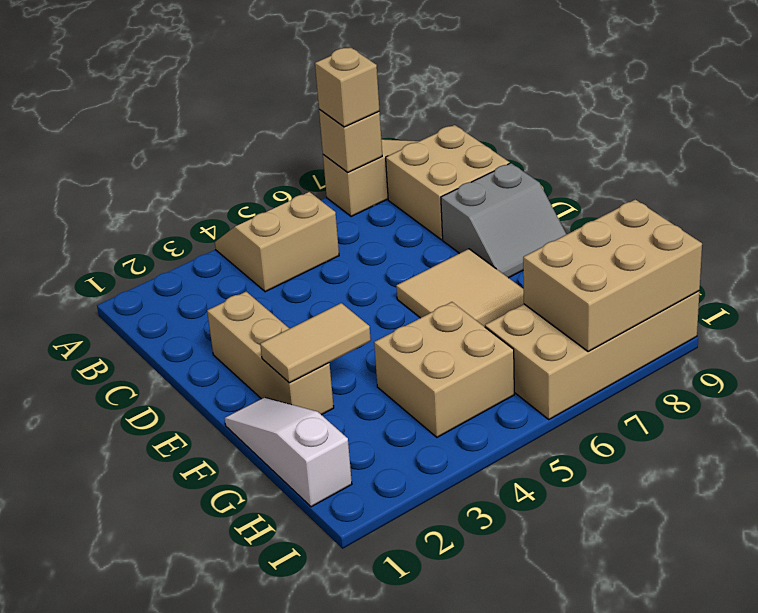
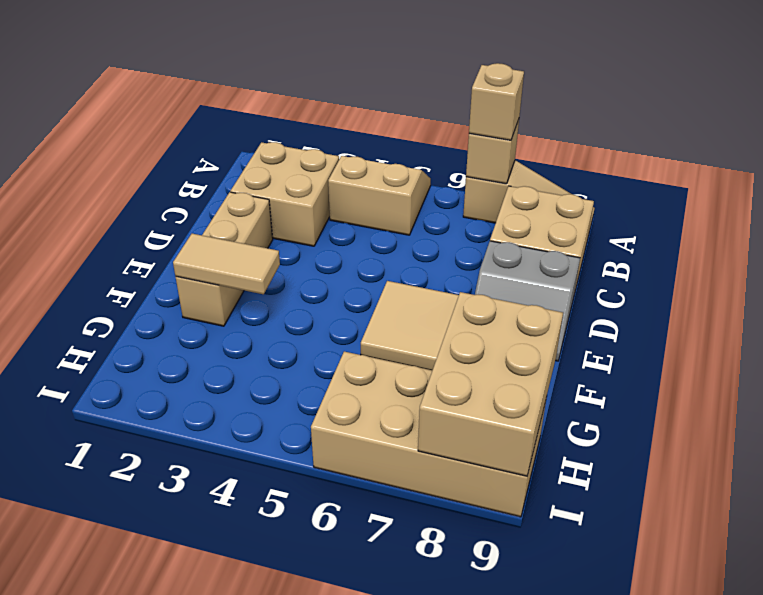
white 1x3 slope [225,397,352,507] -> none
tan 2x2 brick [374,302,514,437] -> tan 2x2 brick moved to [230,142,339,246]
tan 2x3 brick [523,199,702,351] -> tan 2x3 brick turned to [418,292,563,476]

